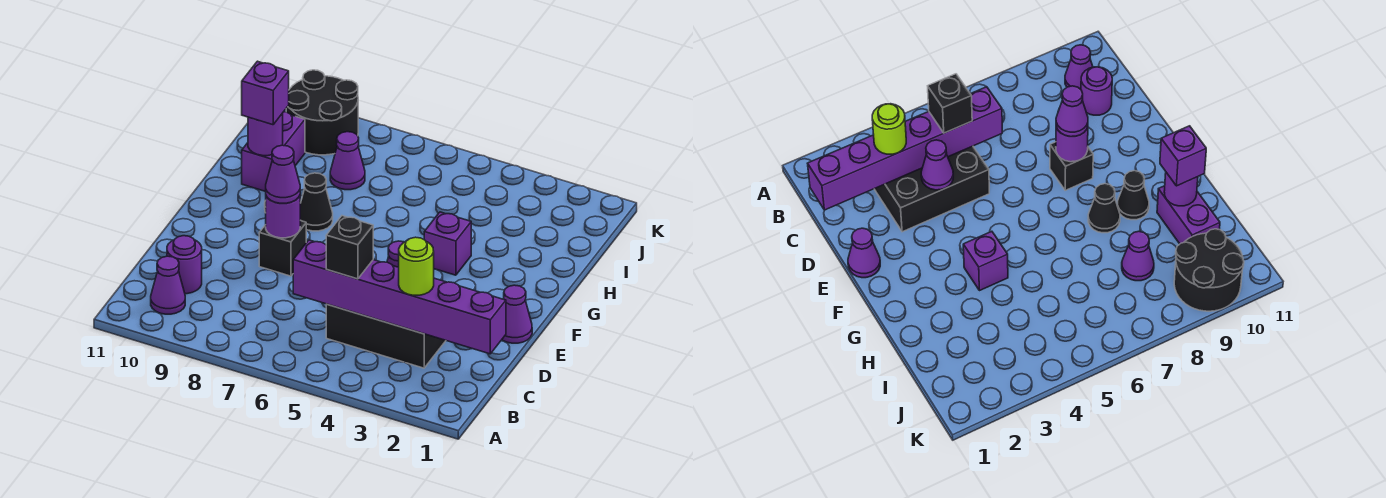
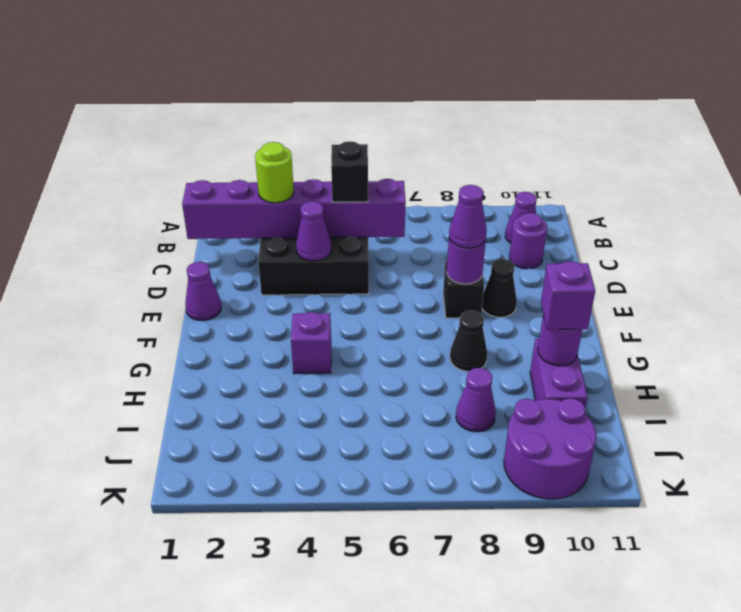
black 1x1 cone [1117,171,1149,220] -> black 1x1 cone moved to [482,259,517,317]
black 2x2 round brick [286,70,358,155] -> purple 2x2 round brick [504,398,596,499]

